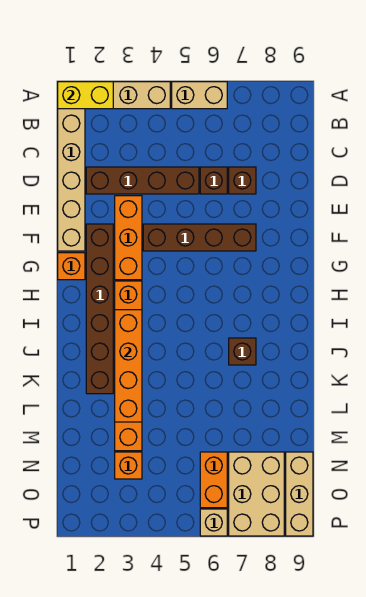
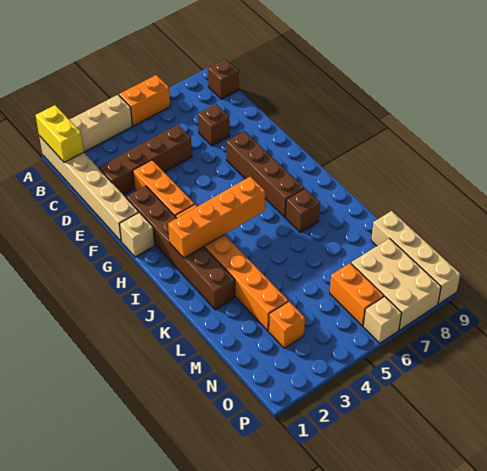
yellow 1x2 brick [58,82,113,109] -> yellow 1x2 brick turned to [36,105,84,162]
tan 1x2 brick [172,82,227,109] -> orange 1x2 brick [119,75,170,126]
brown 1x1 brick [200,167,227,194] -> brown 1x1 brick moved to [208,59,239,99]
brown 1x4 brick [143,224,256,251] -> brown 1x4 brick turned to [226,131,304,217]
orange 1x1 brick [58,253,85,280] -> tan 1x1 brick [120,212,155,257]
orange 1x4 brick [115,310,142,422] -> orange 1x4 brick turned to [168,176,265,258]
tan 1x3 brick [286,452,313,536] -> tan 1x4 brick [371,211,460,304]

